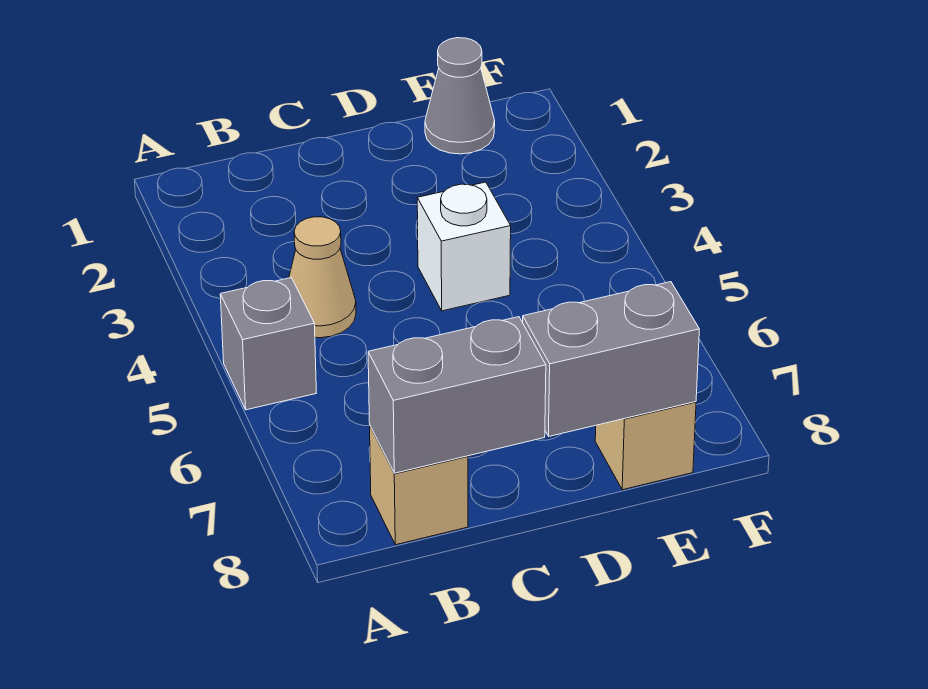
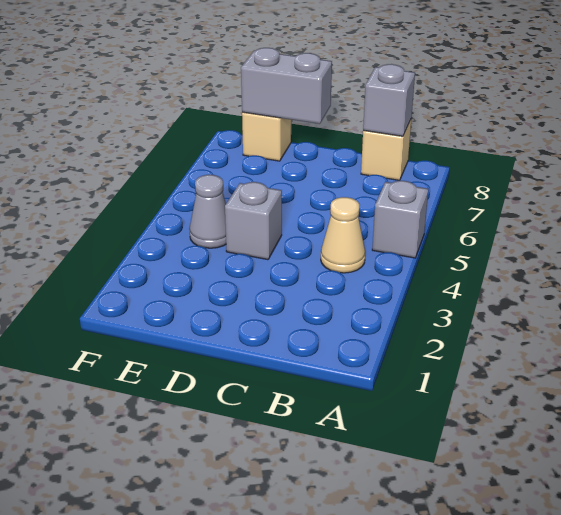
grey 1x2 brick [368,317,546,473] -> grey 1x1 brick [363,64,415,136]
white 1x1 brick [417,182,511,311] -> grey 1x1 brick [225,182,282,260]
grey 1x1 cone [425,38,495,154] -> grey 1x1 cone moved to [189,175,226,248]

